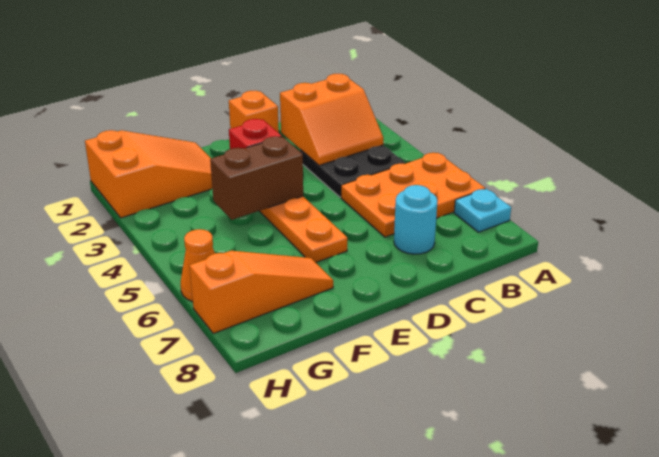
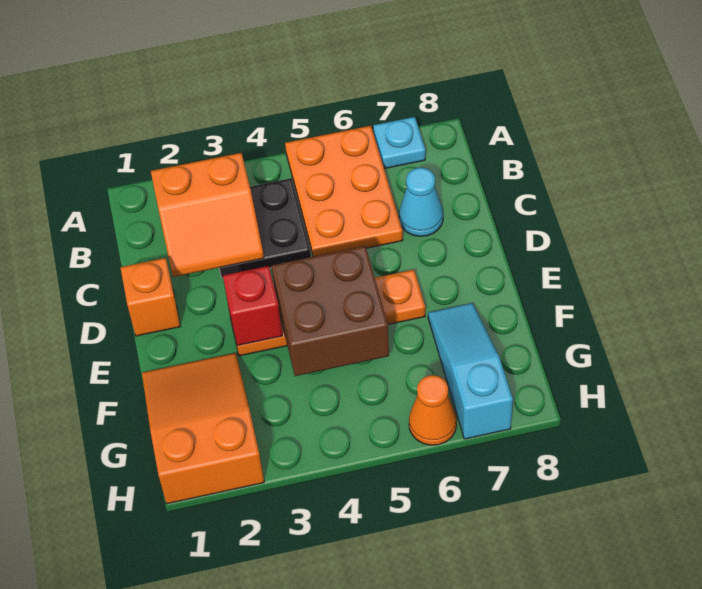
orange 2x2 slope [280,74,383,165] -> orange 2x2 slope turned to [151,153,264,277]
cyan 1x1 round brick [394,185,437,254] -> cyan 1x1 cone [399,168,443,236]
brown 1x2 brick [210,136,303,220] -> brown 2x2 brick [272,246,389,376]
orange 1x3 slope [189,251,333,333] -> cyan 1x3 slope [428,303,513,439]

